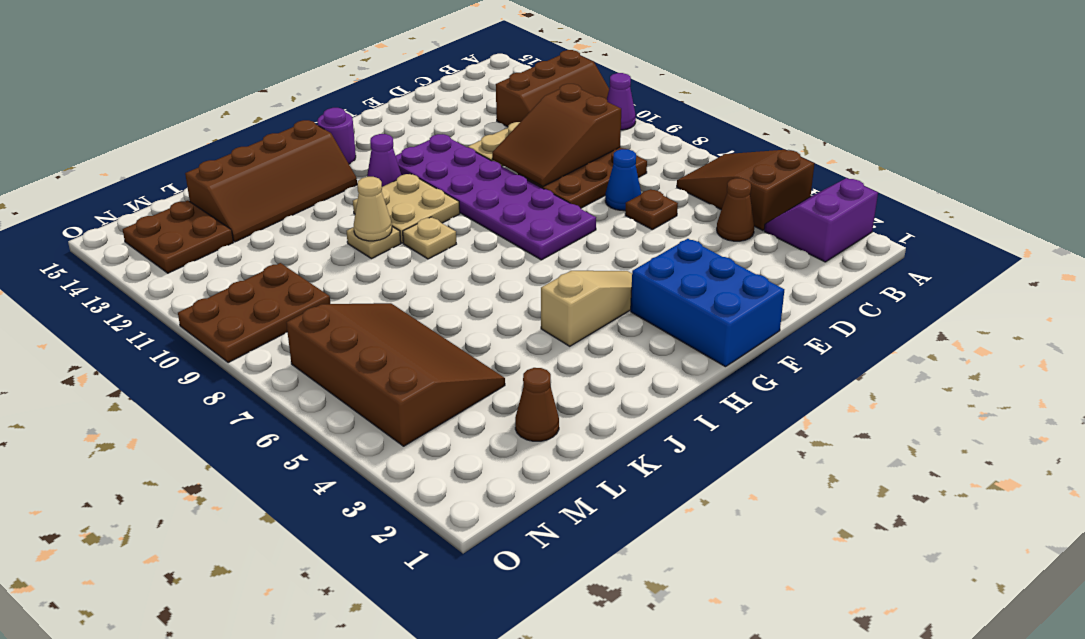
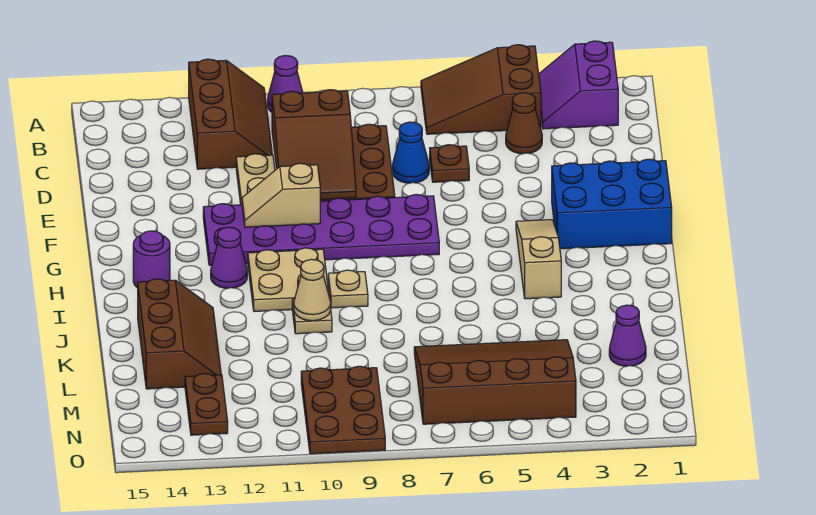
none -> tan 1x2 slope [242,163,320,227]
brown 2x4 slope [185,120,357,242] -> brown 2x3 slope [138,279,221,389]
brown 1x1 cone [515,368,559,441] -> purple 1x1 cone [609,305,646,366]
brown 2x2 plate [123,200,233,273] -> brown 1x2 plate [185,374,228,435]

